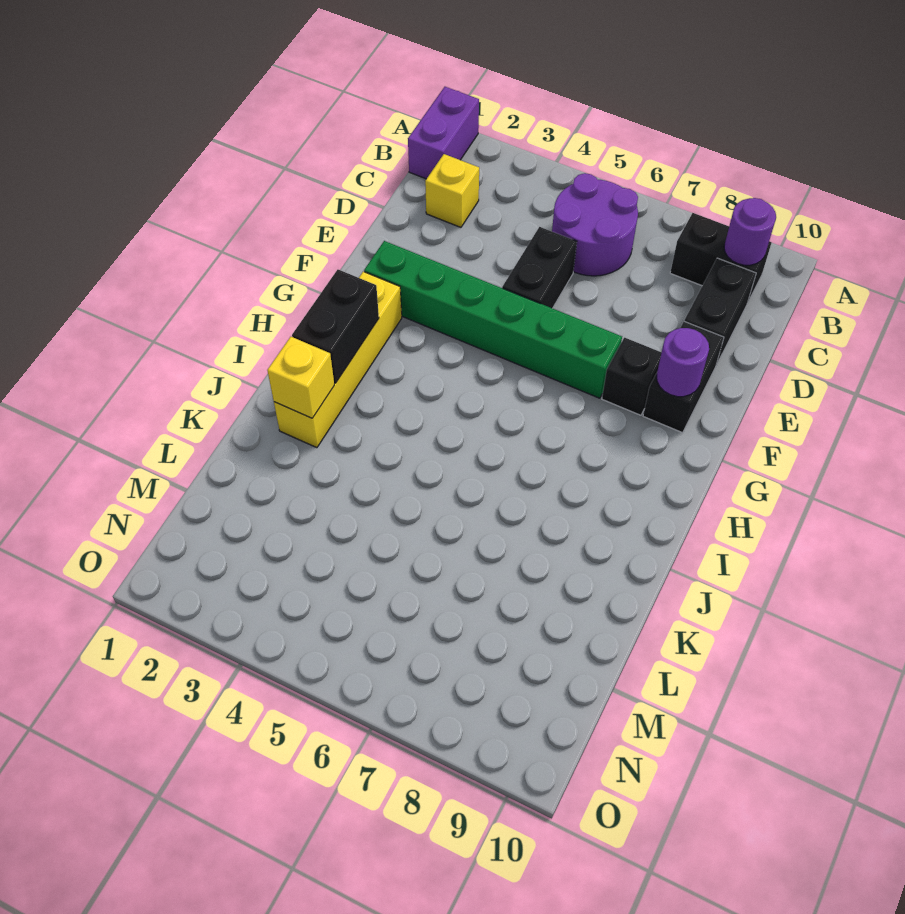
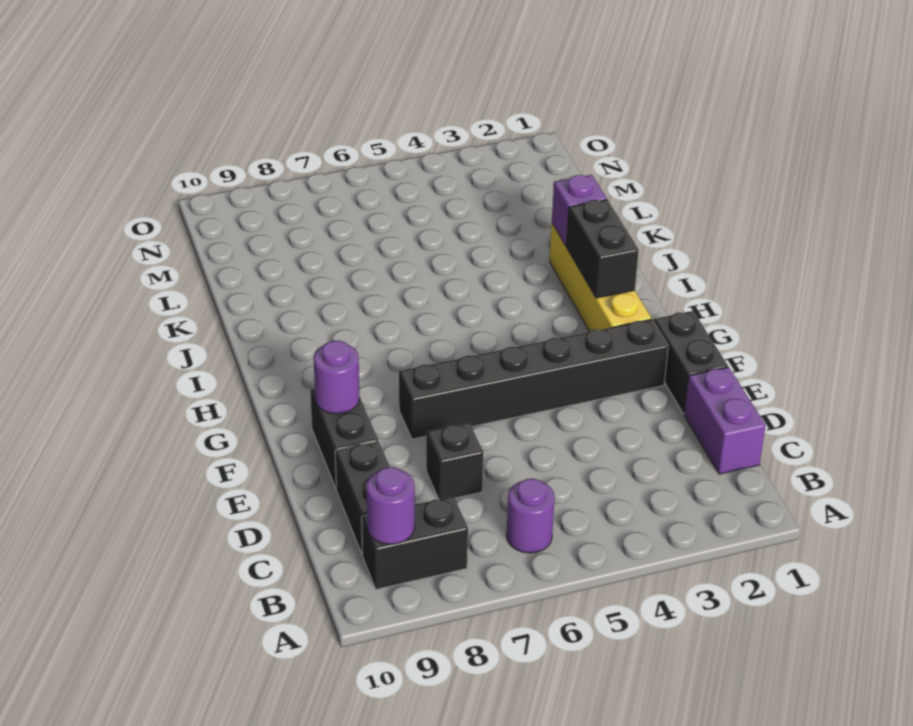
purple 1x2 brick [408,87,479,179] -> purple 1x2 brick moved to [684,367,766,474]
purple 2x2 round brick [552,173,638,276] -> purple 1x1 round brick [507,479,555,553]
yellow 1x1 brick [425,154,479,227] -> none
black 1x2 brick [502,227,577,308] -> black 1x2 brick moved to [654,311,728,414]
green 1x6 brick [364,241,622,398] -> black 1x6 brick [399,319,668,439]
black 1x1 brick [602,338,662,415] -> black 1x1 brick moved to [426,422,483,499]
yellow 1x1 brick [267,337,334,418] -> purple 1x1 brick [552,175,607,246]

